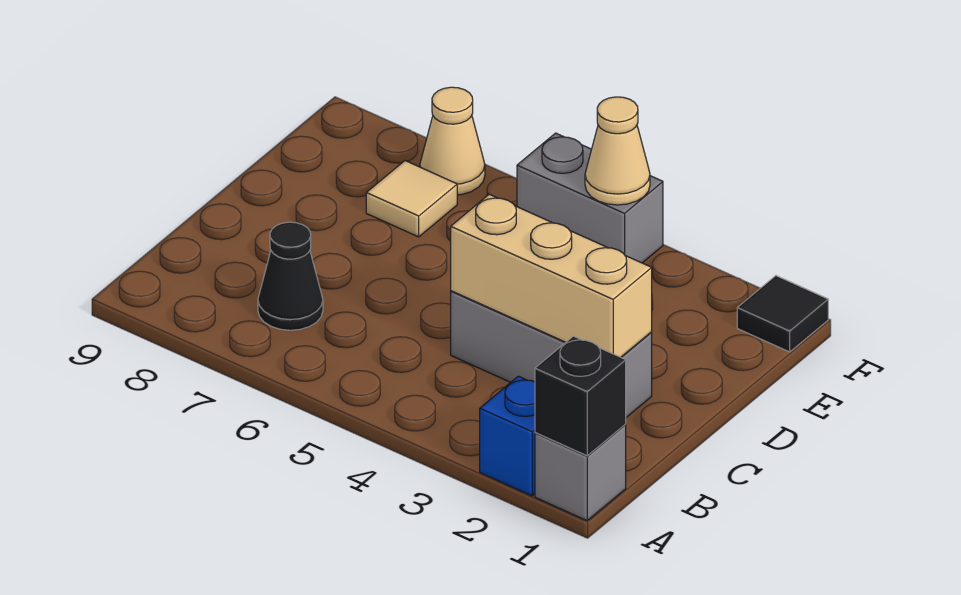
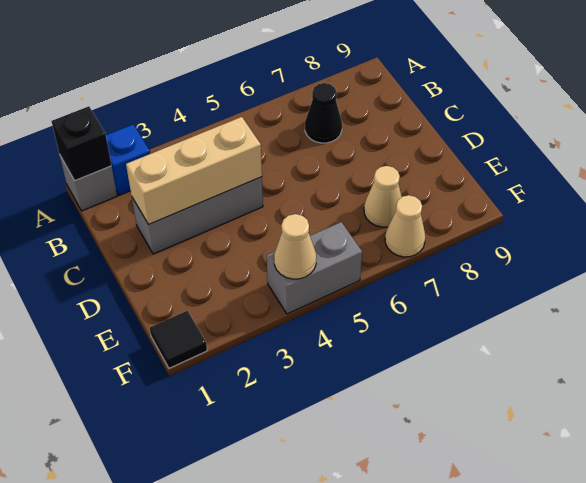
tan 1x1 tile [366,161,457,237] -> tan 1x1 cone [364,166,401,227]

